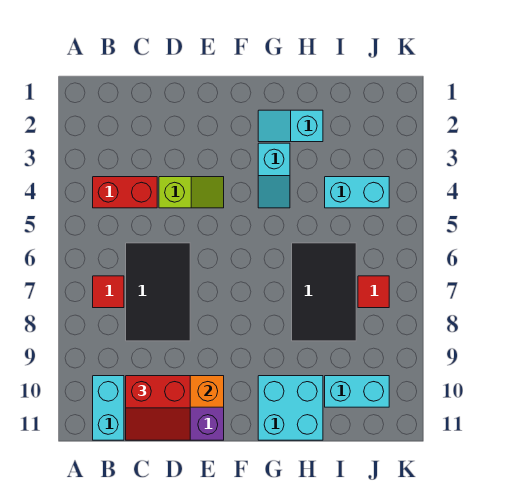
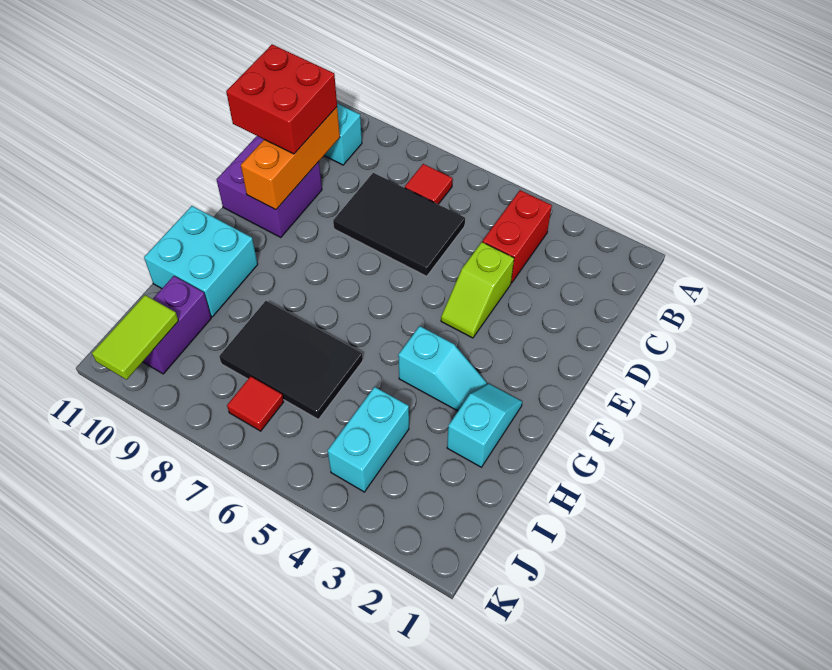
red 2x2 slope [126,376,190,440] -> red 2x2 brick [226,45,337,154]
cyan 1x2 slope [258,143,290,208] -> cyan 1x2 slope turned to [398,326,487,411]
cyan 1x2 brick [325,376,389,407] -> purple 1x2 brick [143,276,211,374]
none -> lime 1x2 tile [92,295,178,380]

